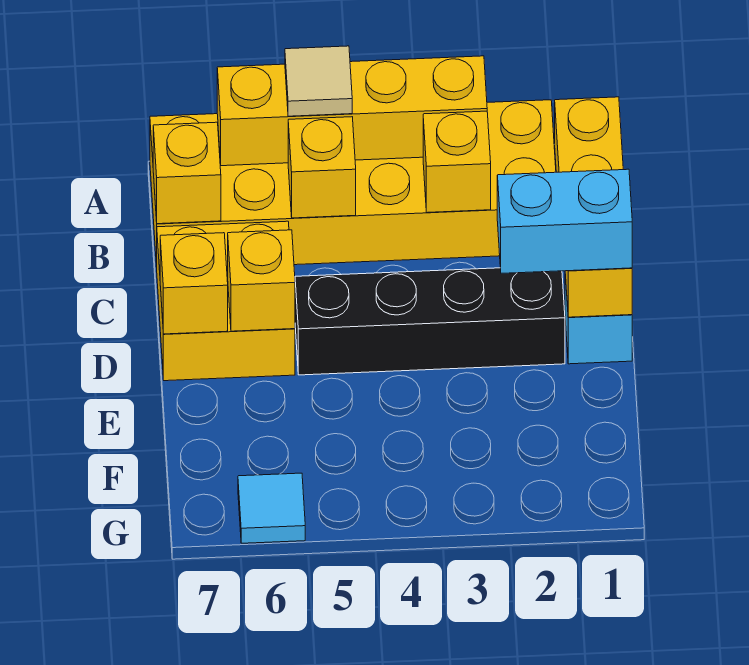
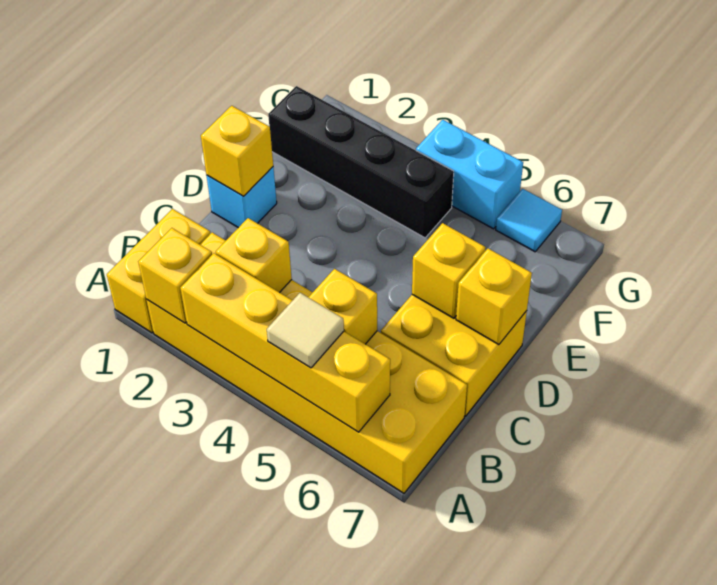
yellow 1x1 brick [153,122,221,224] -> yellow 1x1 brick moved to [138,228,212,323]
cyan 1x2 brick [497,169,632,273] -> cyan 1x2 brick moved to [416,120,523,229]
black 1x4 brick [295,268,565,375] -> black 1x4 brick moved to [268,86,454,238]

